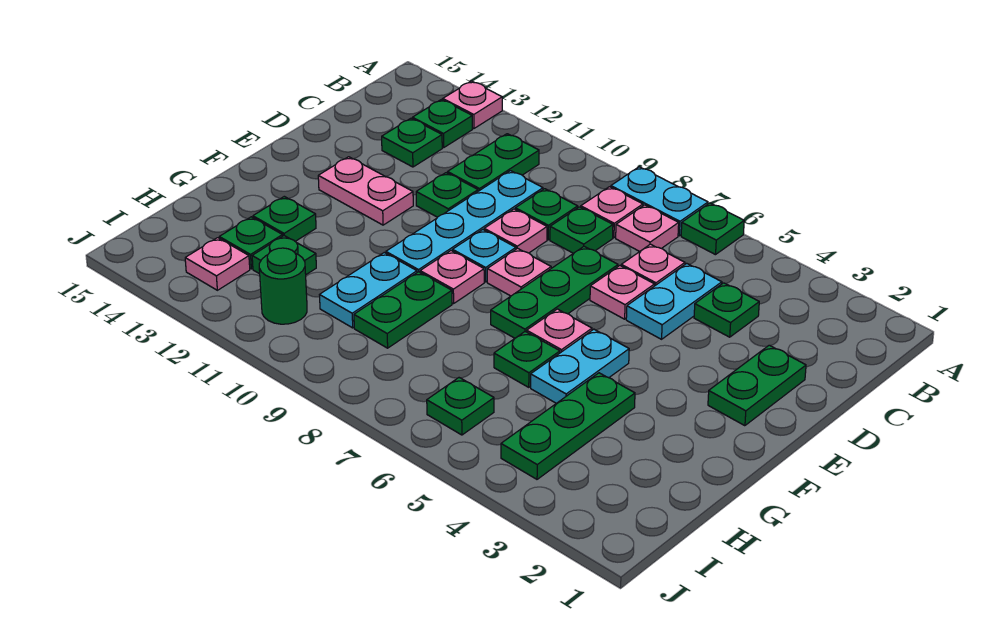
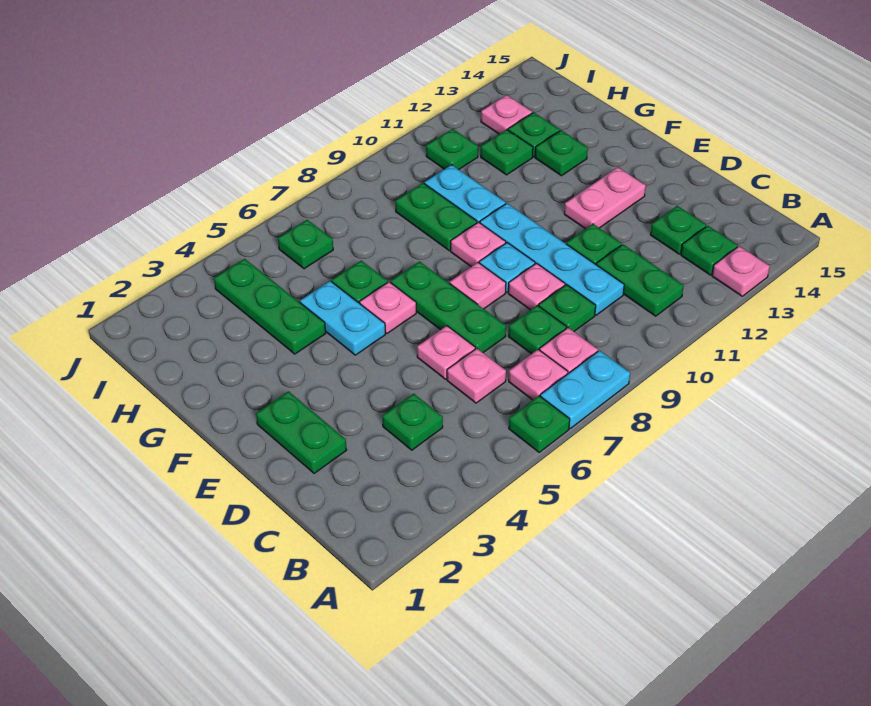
cyan 1x2 plate [626,263,722,339] -> none
green 1x1 round brick [259,248,307,324] -> green 1x1 plate [426,129,478,169]

